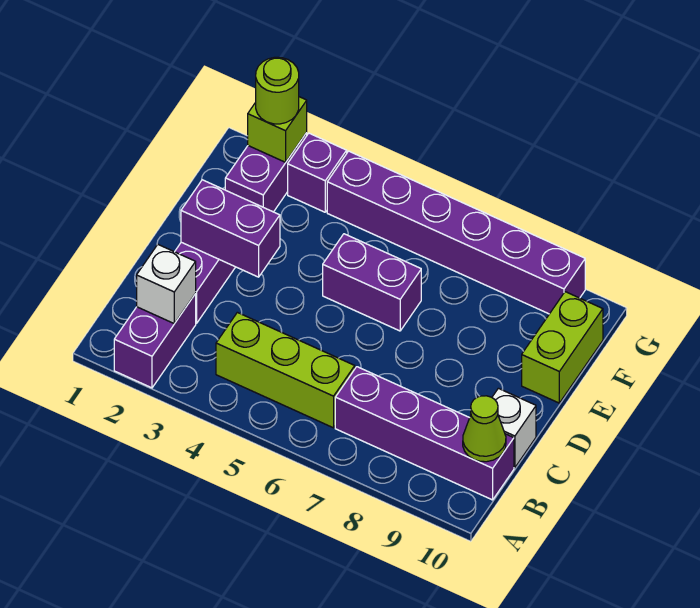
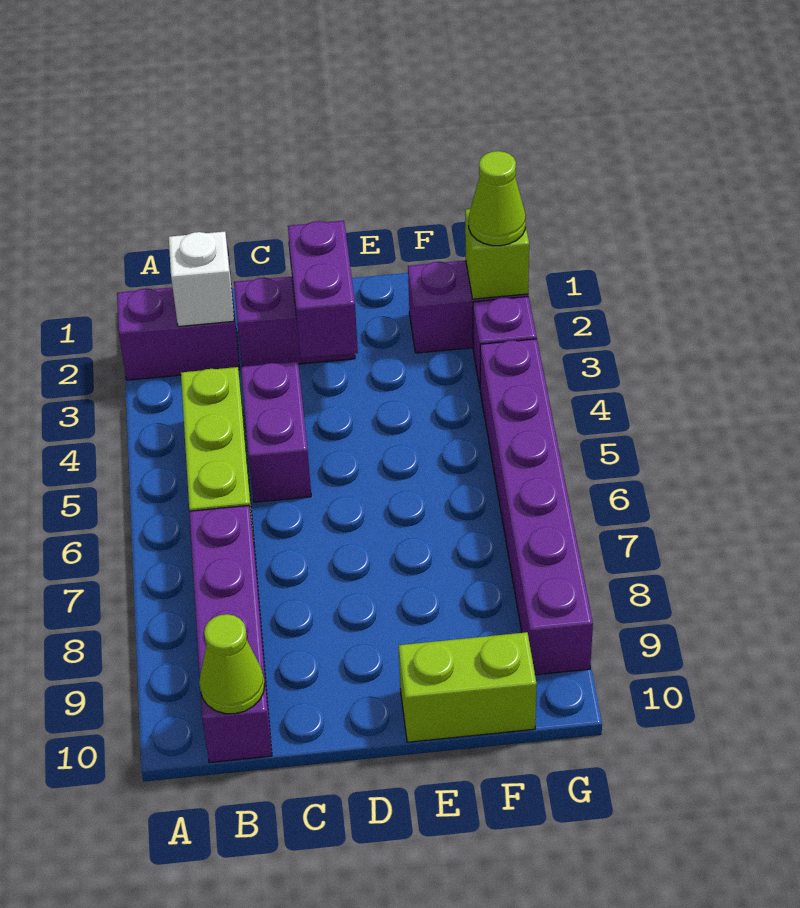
white 1x1 brick [492,388,536,468] -> none
purple 1x2 brick [323,234,421,331] -> purple 1x2 brick moved to [241,361,311,502]
lime 1x1 round brick [256,57,299,124] -> lime 1x1 cone [469,151,526,246]

